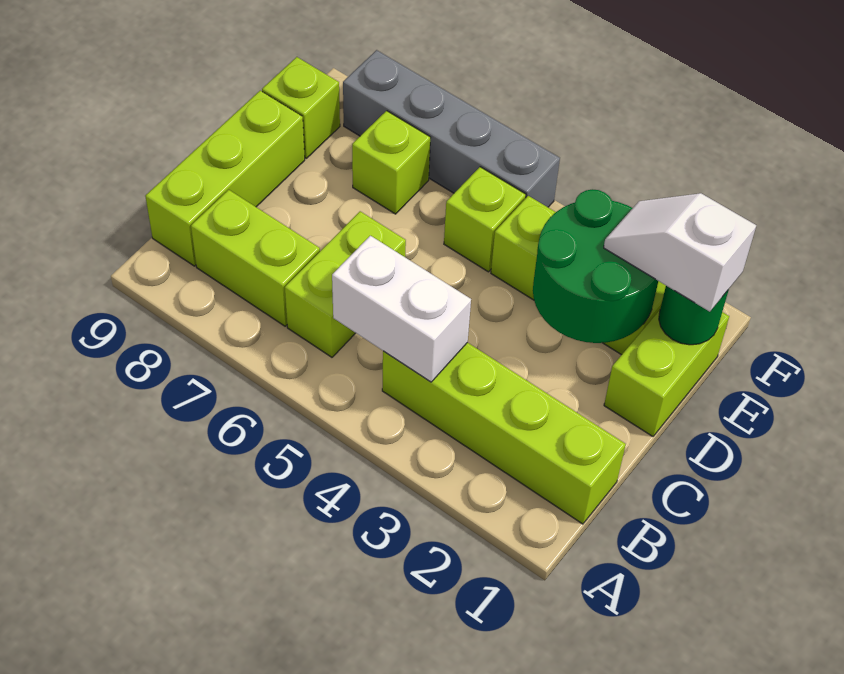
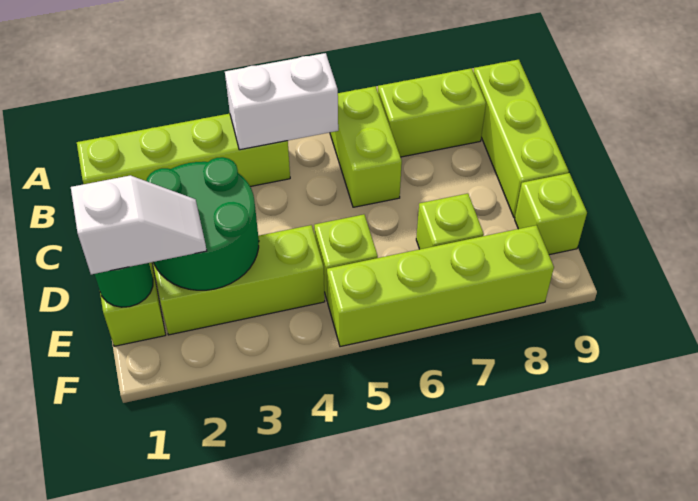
grey 1x4 brick [343,50,560,207] -> lime 1x4 brick [327,225,554,347]

